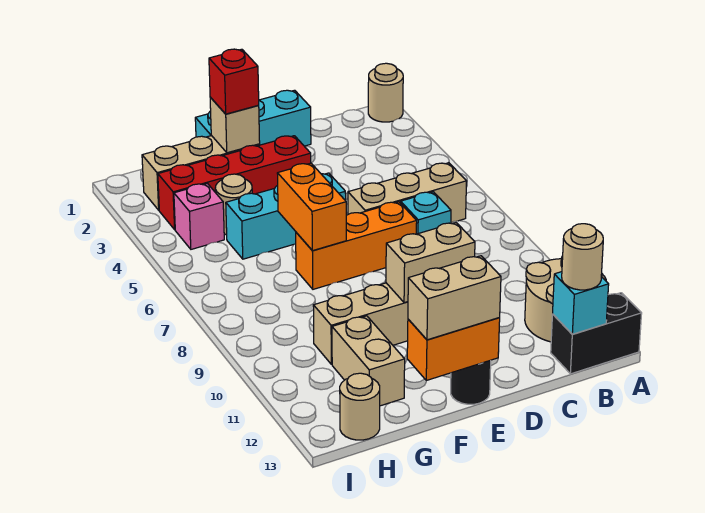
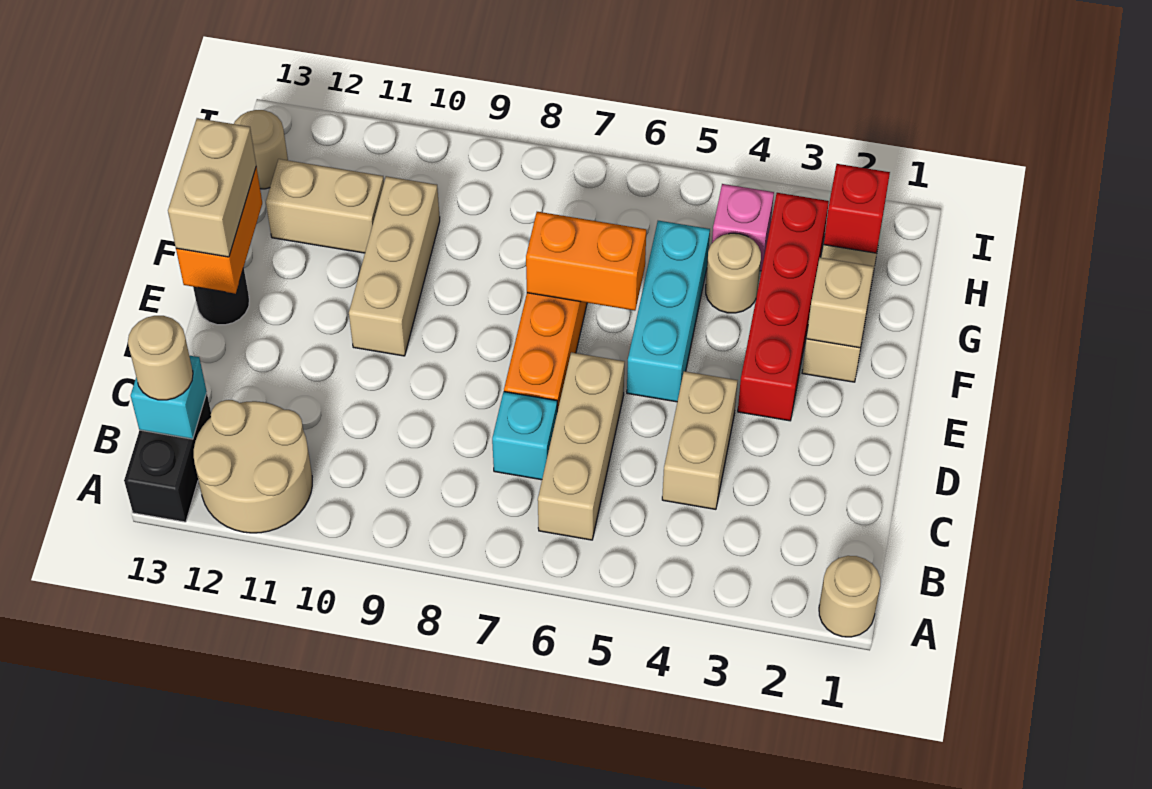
cyan 1x3 brick [195,90,311,146] -> none
tan 1x2 brick [386,223,475,303] -> tan 1x2 brick moved to [662,371,738,509]
red 1x1 brick [209,49,259,114] -> red 1x1 brick moved to [824,164,890,253]

